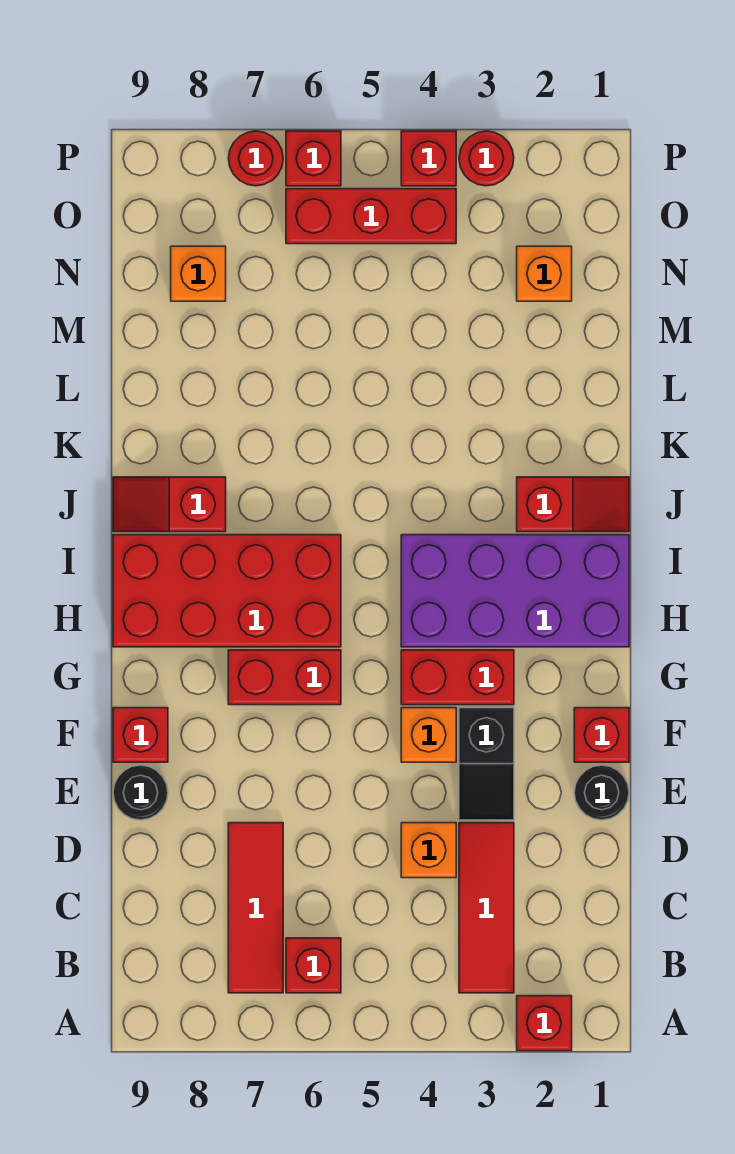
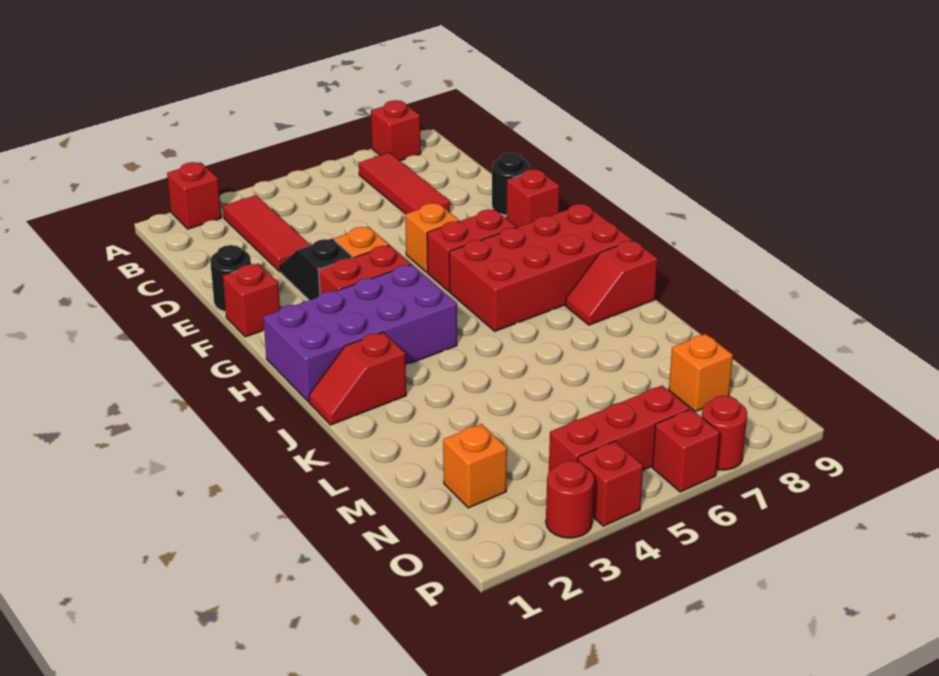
red 1x1 brick [286,938,341,993] -> red 1x1 brick moved to [371,100,421,161]
orange 1x1 brick [401,823,456,878] -> orange 1x1 brick moved to [405,203,459,272]
red 1x2 slope [113,477,226,532] -> red 1x2 slope turned to [565,240,658,325]

